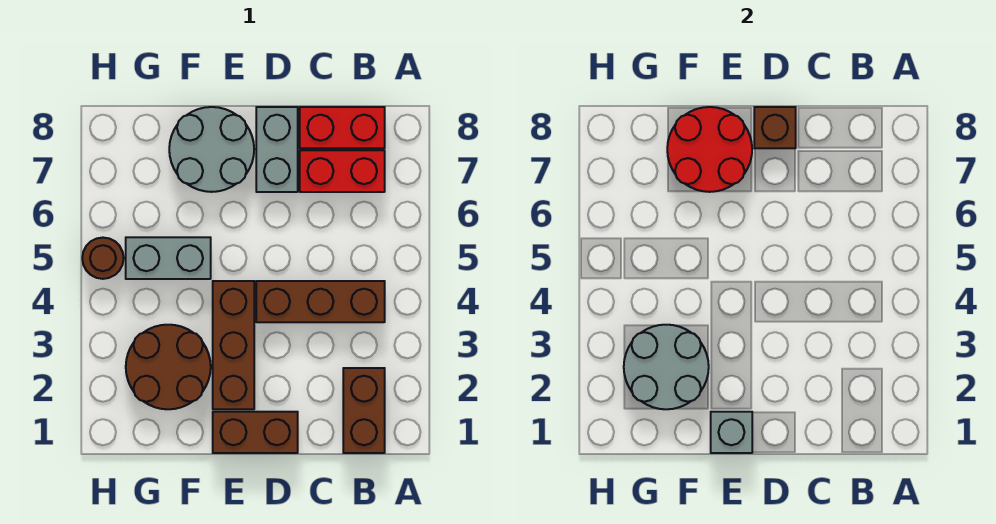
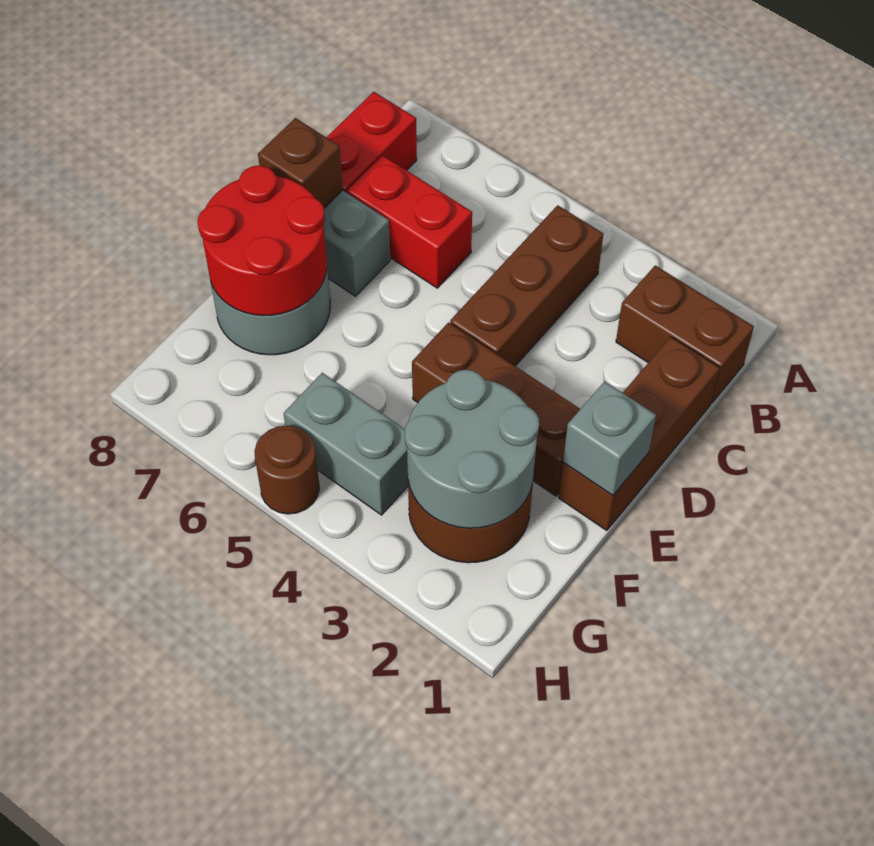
red 1x2 brick [300,150,385,192] -> red 1x2 brick turned to [347,155,472,288]
brown 1x2 brick [213,412,298,453] -> brown 1x3 brick [559,337,720,531]
grey 1x2 brick [126,237,211,279] -> grey 1x2 brick turned to [284,373,408,515]

